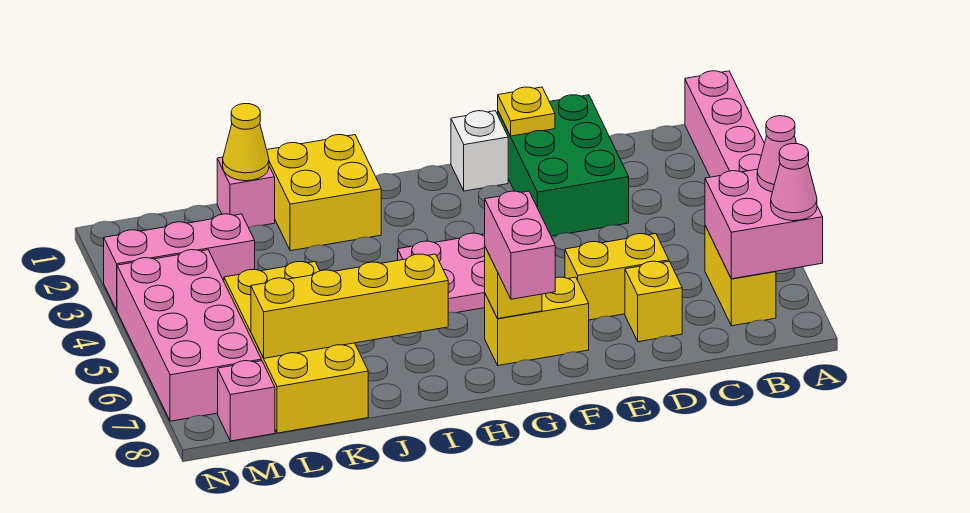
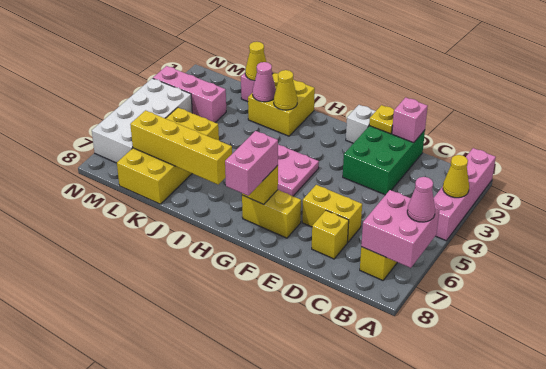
none -> yellow 1x1 cone [443,155,469,198]
pink 1x1 cone [771,144,817,221] -> pink 1x1 cone moved to [253,62,276,102]
none -> yellow 1x1 cone [274,70,297,110]
pink 2x4 brick [117,250,261,421] -> white 2x4 brick [92,78,192,163]
pink 1x1 brick [218,361,275,441] -> pink 1x1 brick moved to [392,97,428,143]

